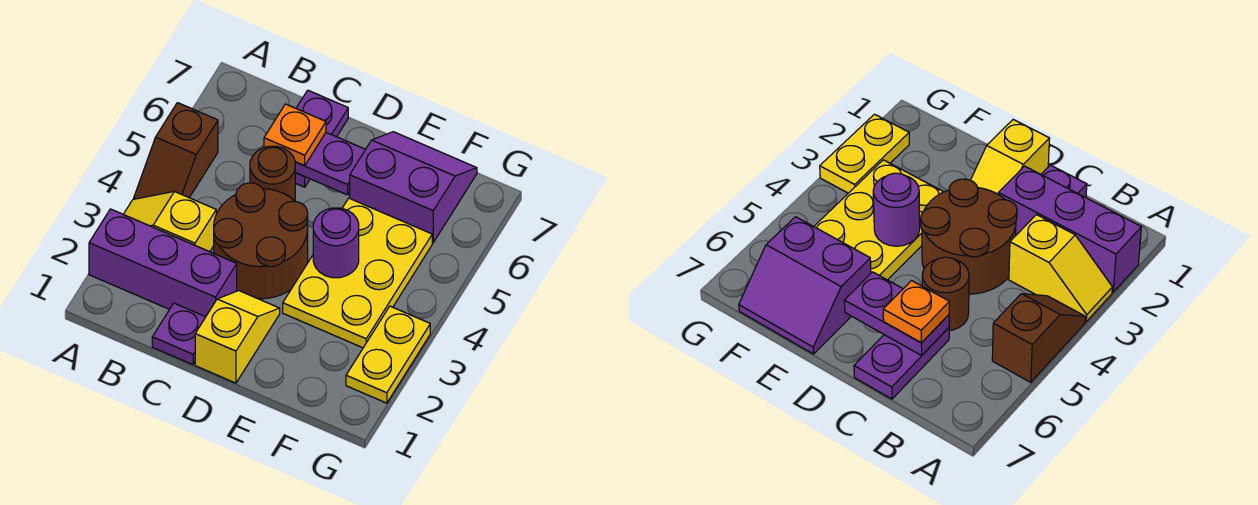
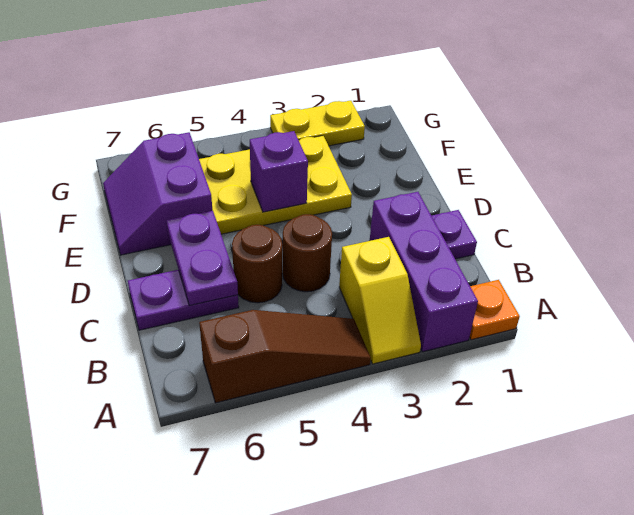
brown 1x2 slope [134,103,218,199] -> brown 1x3 slope [199,310,371,403]
brown 2x2 round brick [214,183,308,299] -> brown 1x1 round brick [282,214,332,292]
orange 1x1 plate [264,104,326,166] -> orange 1x1 plate moved to [470,280,520,340]
yellow 1x2 slope [195,291,280,383] -> none
purple 1x1 round brick [313,208,359,278] -> purple 1x1 brick [250,131,308,212]

